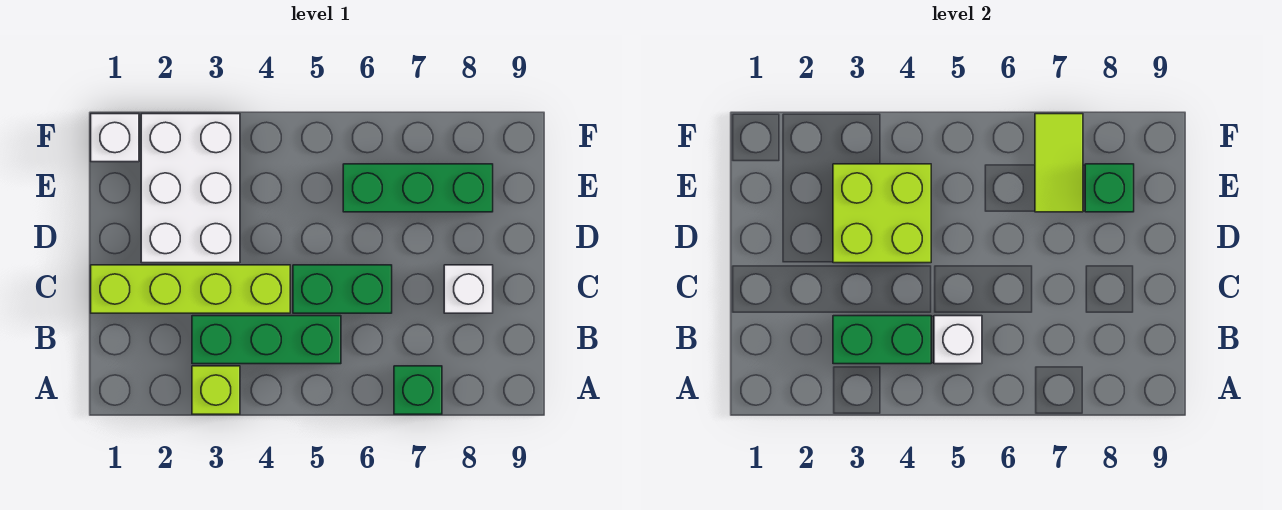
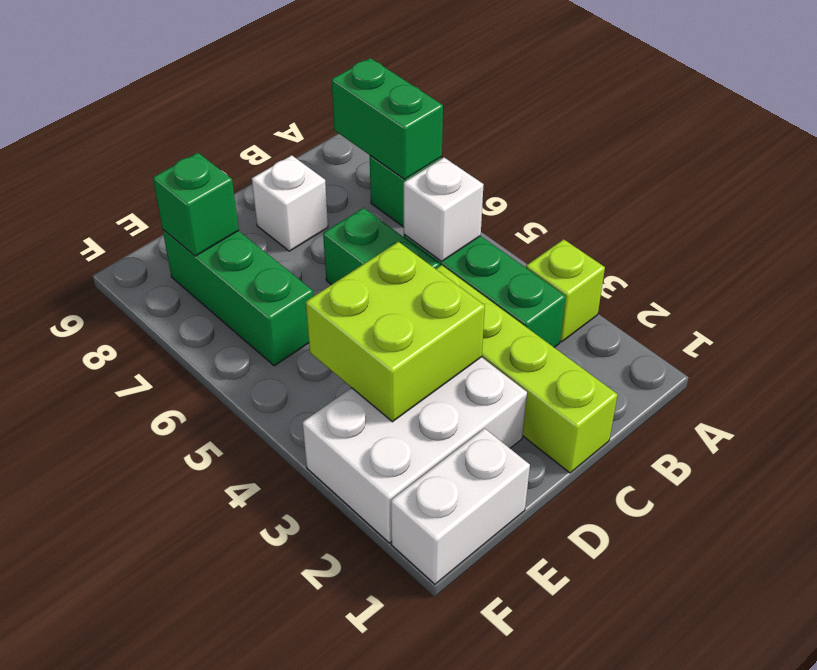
green 1x2 brick [833,316,931,364] -> green 1x2 brick moved to [332,58,443,179]
lime 1x2 tile [1035,114,1083,212] -> none
white 1x1 brick [91,114,139,162] -> white 1x2 brick [391,428,530,584]

